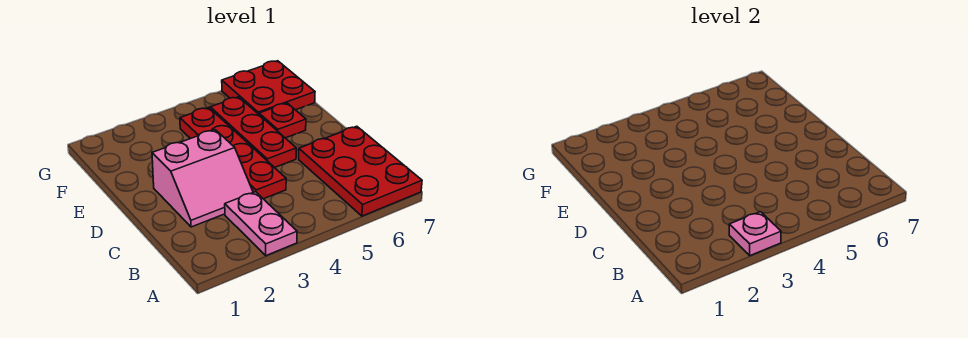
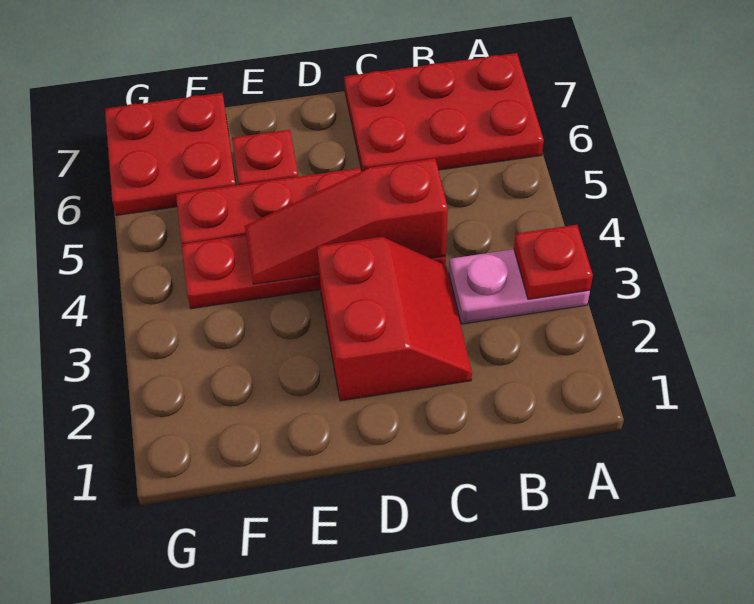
pink 1x1 plate [729,212,781,256] -> red 1x1 plate [514,225,593,299]
pink 2x2 slope [152,130,253,227] -> red 2x2 slope [317,237,472,401]
none -> red 1x3 slope [245,158,448,284]

